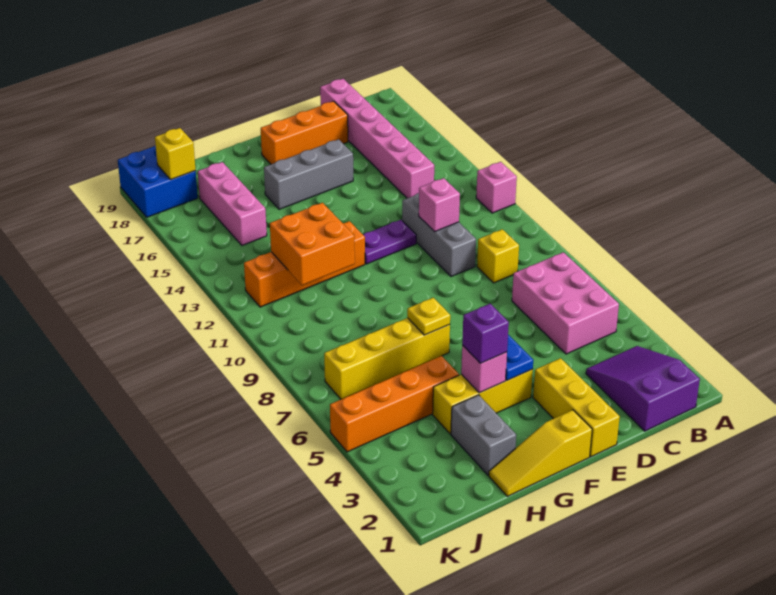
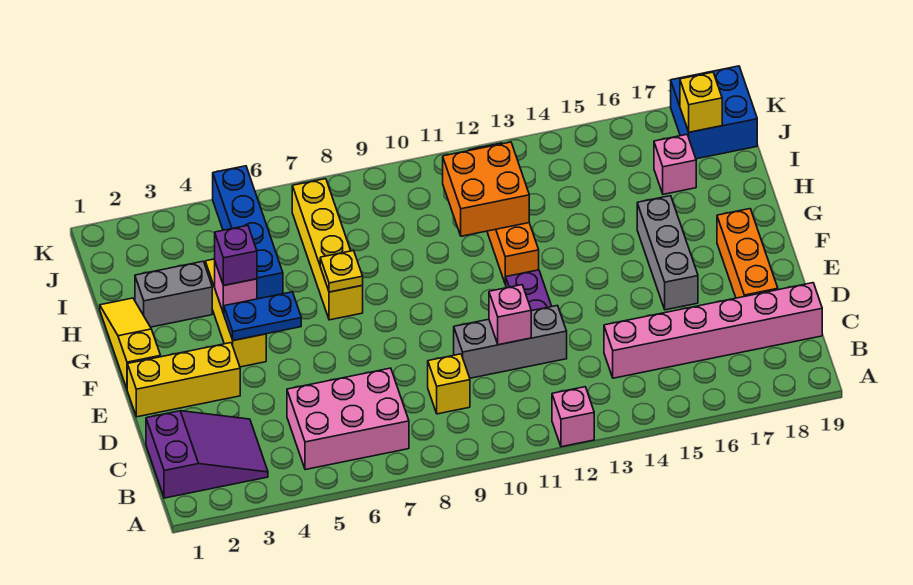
orange 1x4 brick [330,356,459,452] -> blue 1x4 brick [213,166,283,299]
pink 1x3 brick [198,162,267,245] -> pink 1x1 brick [654,135,696,194]

